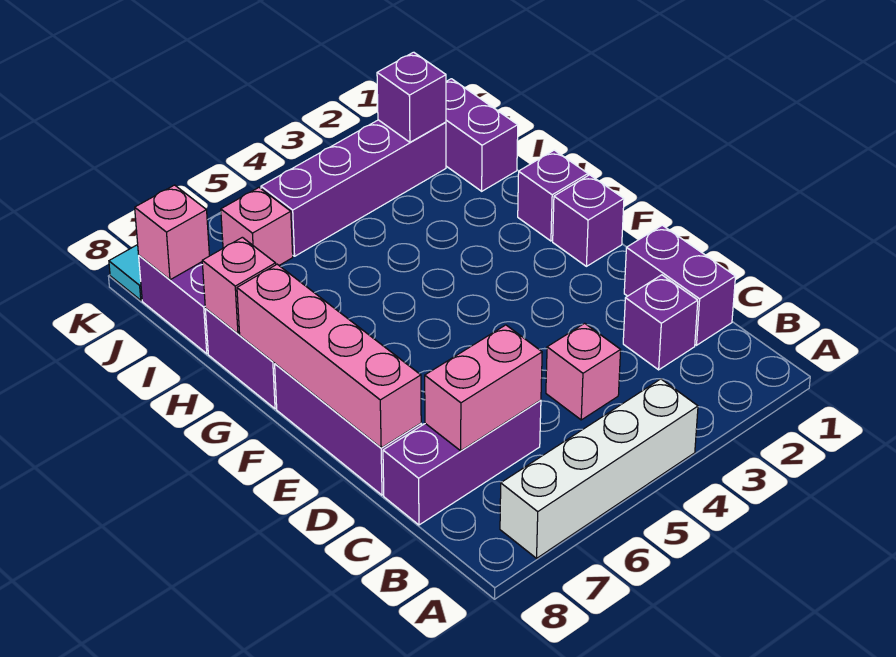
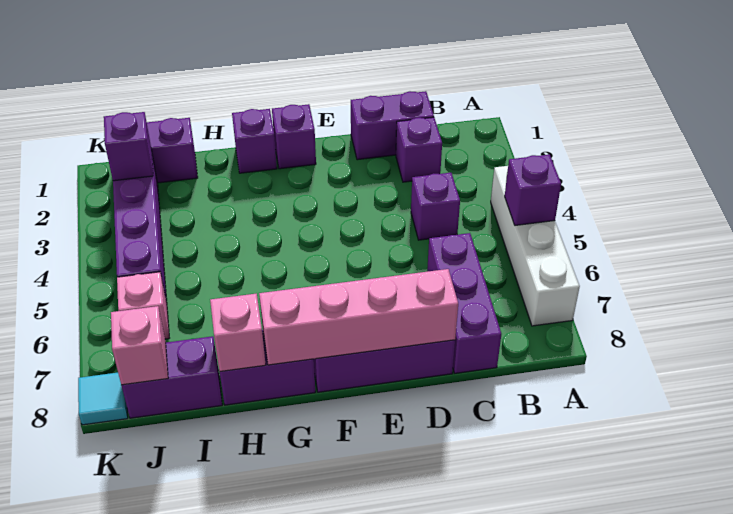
none -> purple 1x1 brick [505,154,561,225]
pink 1x1 brick [546,323,621,420] -> purple 1x1 brick [411,173,460,240]
pink 1x2 brick [425,325,542,451] -> none

